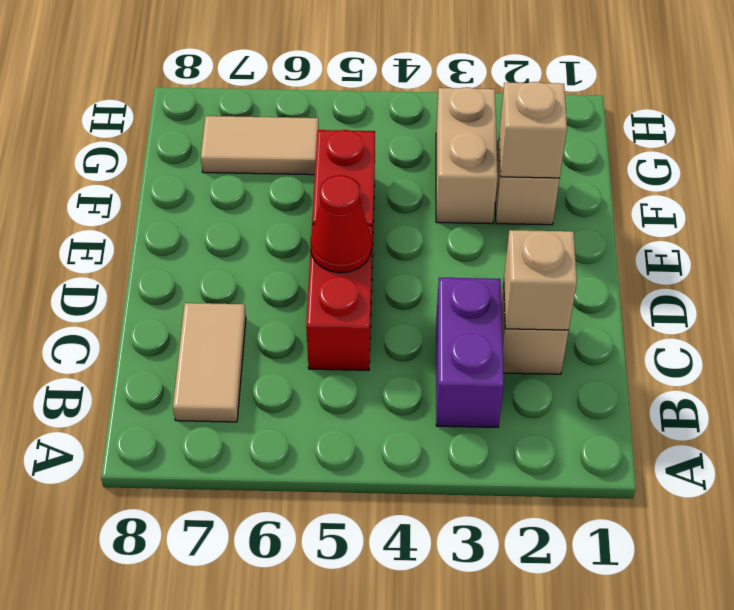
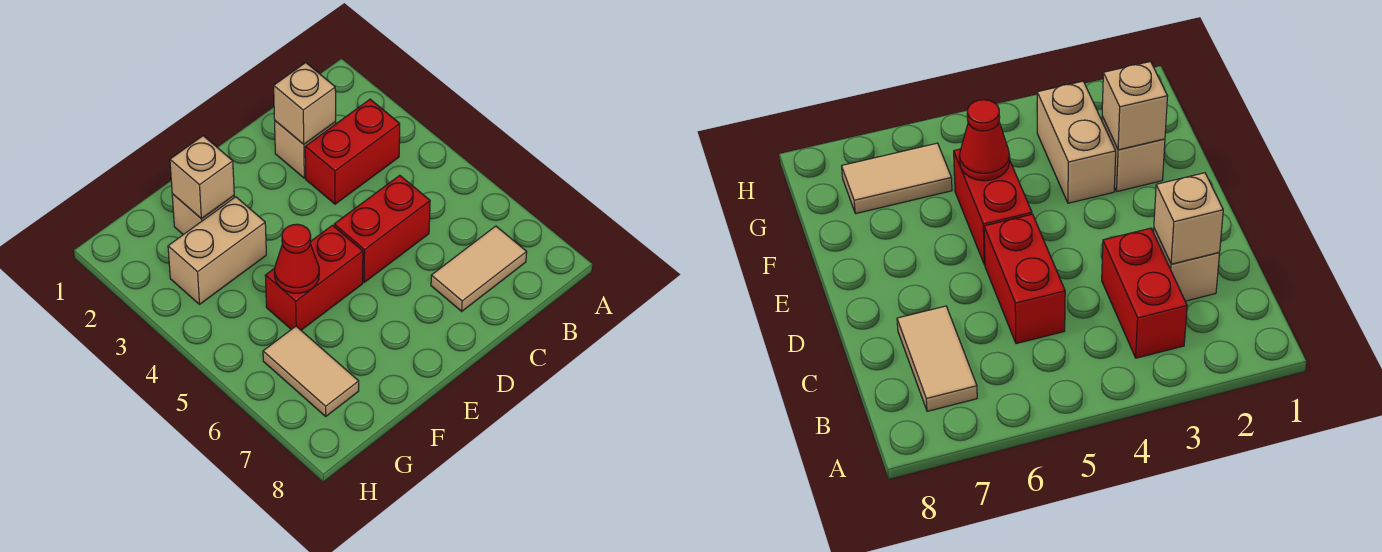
purple 1x2 brick [436,278,504,427] -> red 1x2 brick [305,99,400,204]
red 1x1 cone [310,175,372,273] -> red 1x1 cone moved to [275,224,319,293]

